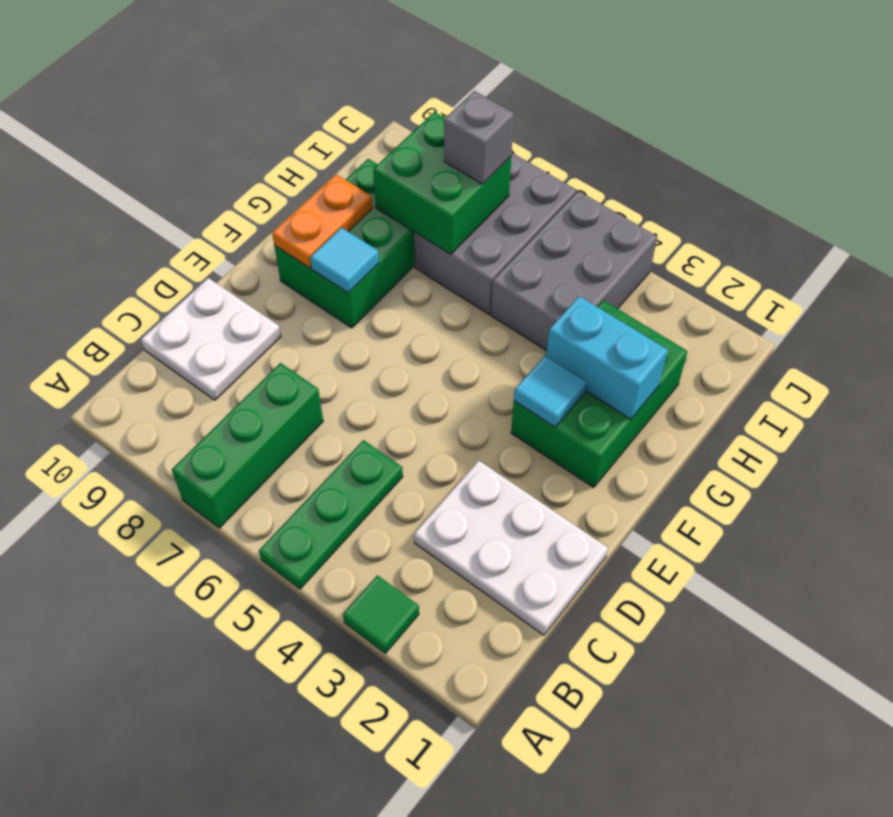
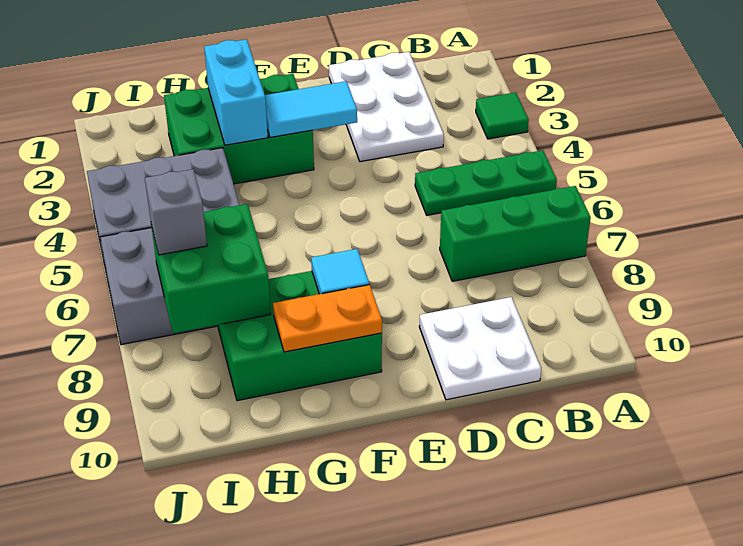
cyan 1x1 tile [514,356,587,427] -> cyan 1x2 tile [265,81,357,137]

